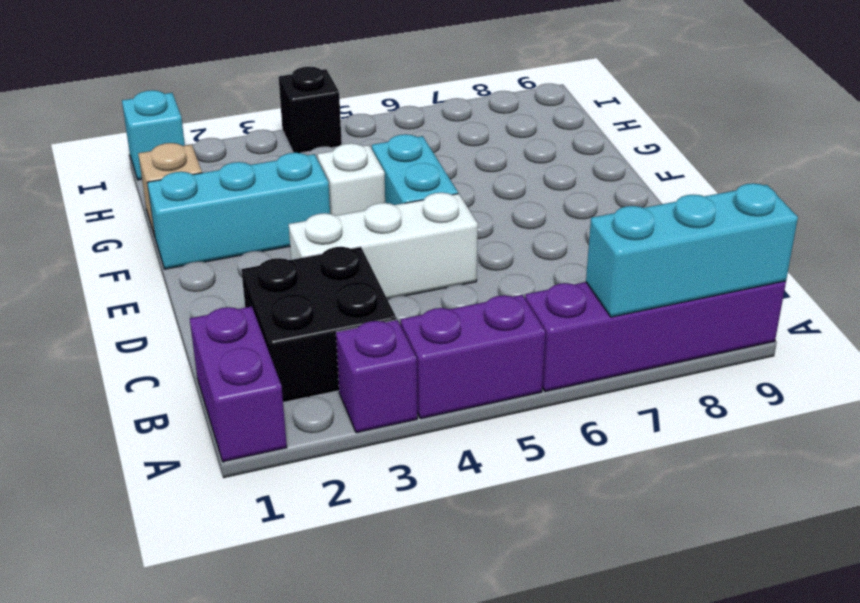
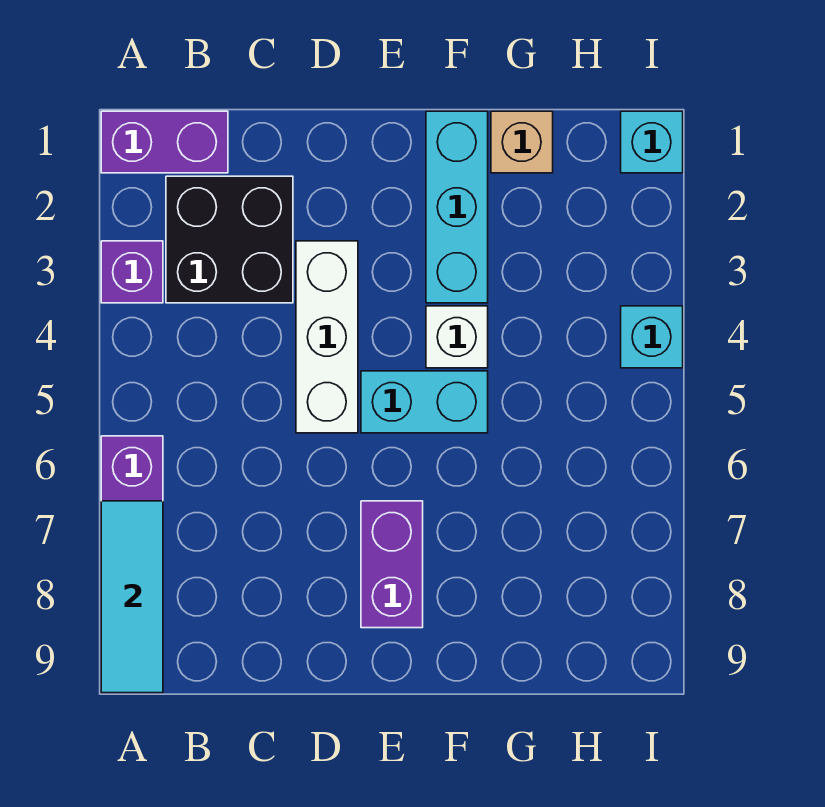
purple 1x2 brick [401,295,546,419] -> purple 1x2 brick moved to [361,501,423,628]
cyan 1x3 brick [586,183,798,317] -> cyan 1x3 tile [101,501,163,693]
black 1x1 brick [279,67,342,153] -> cyan 1x1 brick [621,306,683,368]

